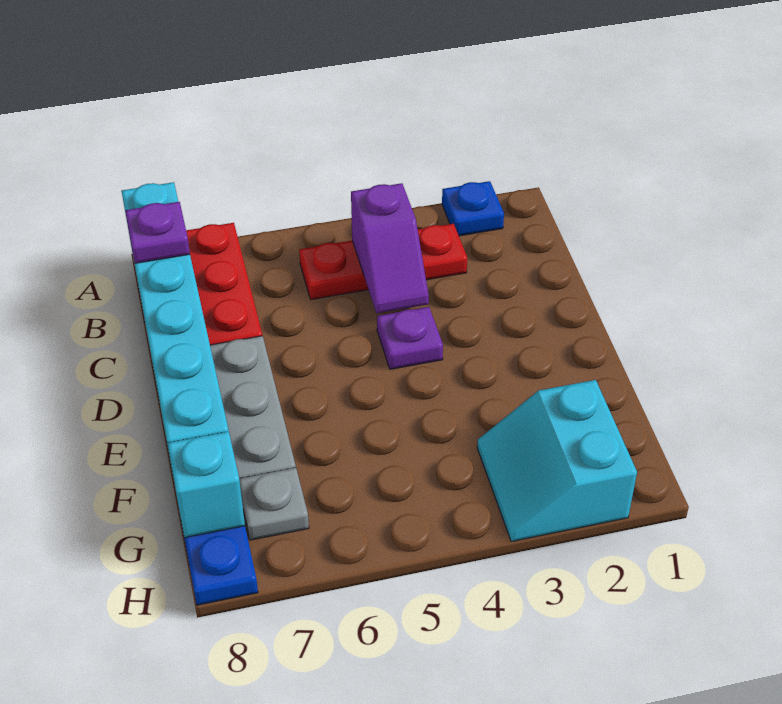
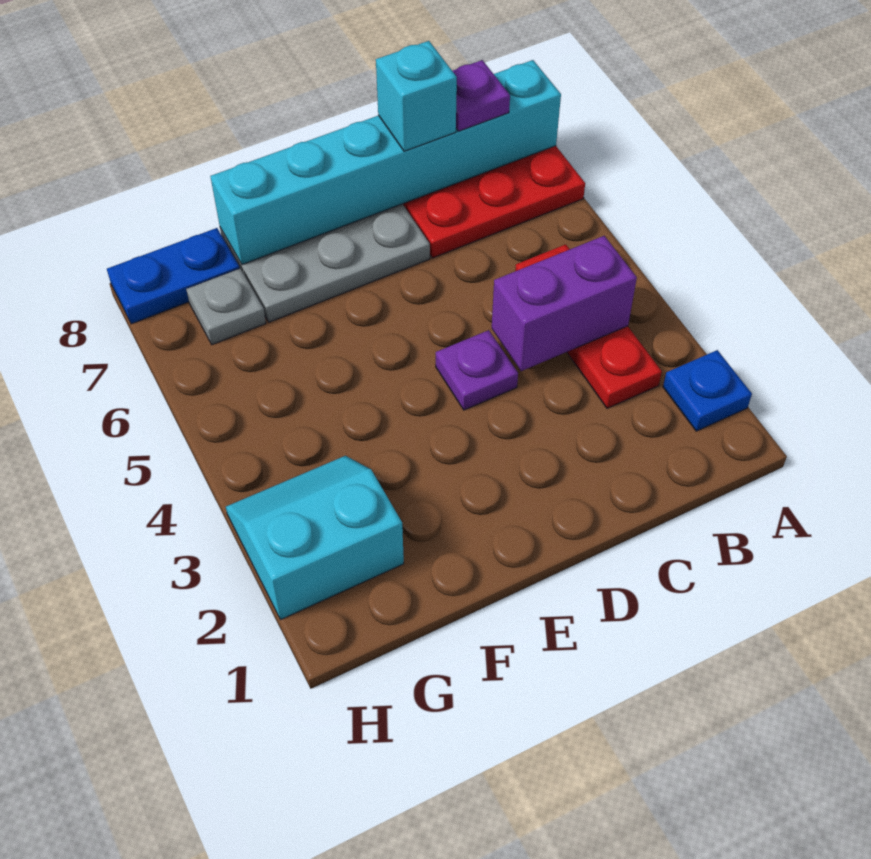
purple 1x2 slope [351,183,429,313] -> purple 1x2 brick [492,236,637,371]
cyan 1x1 brick [167,431,245,538] -> cyan 1x1 brick moved to [376,41,457,151]

